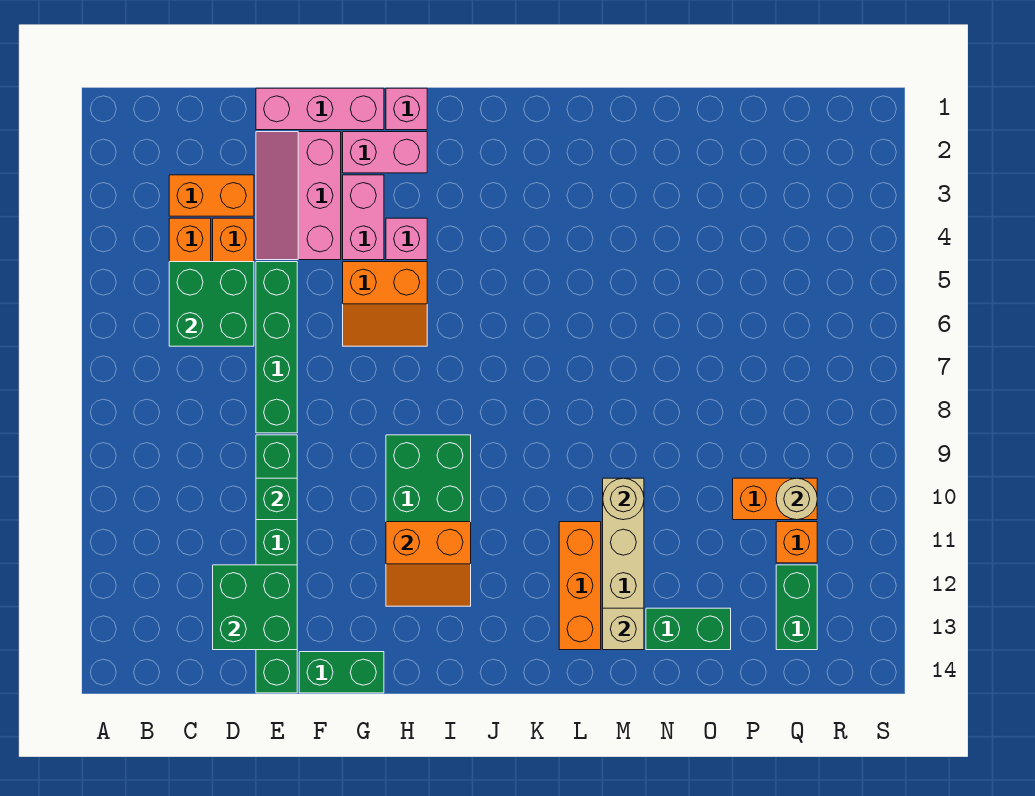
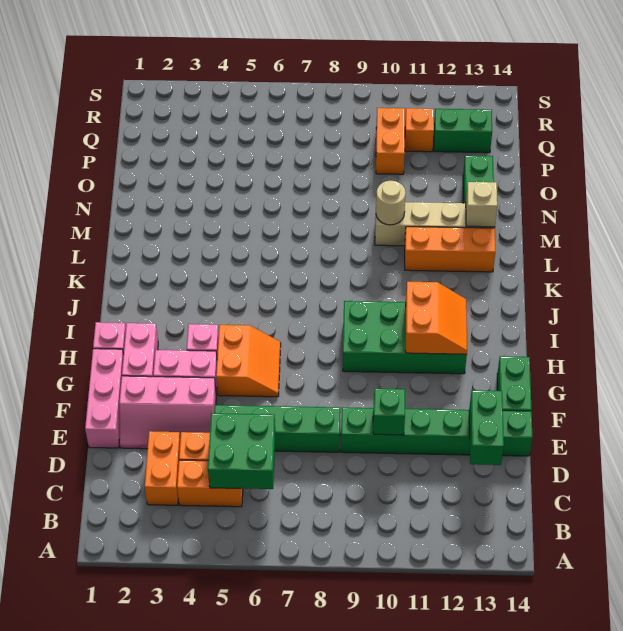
green 2x2 brick [213,565,297,650] -> green 1x2 brick [469,390,504,465]
tan 1x1 round brick [776,478,817,520] -> none

